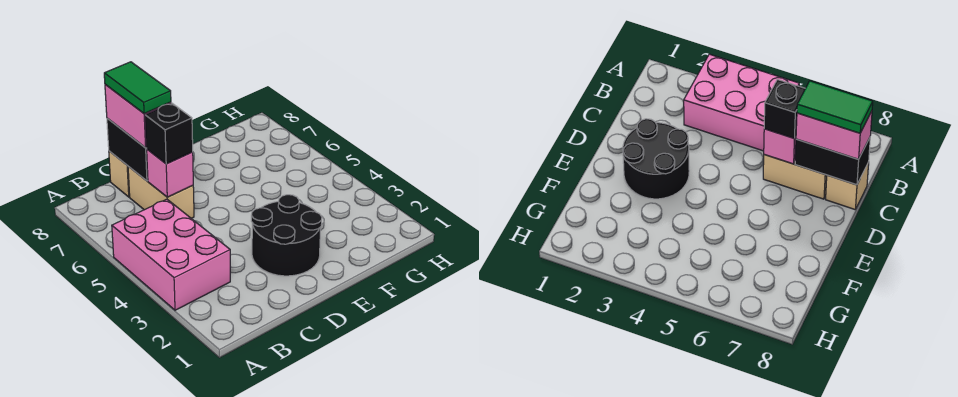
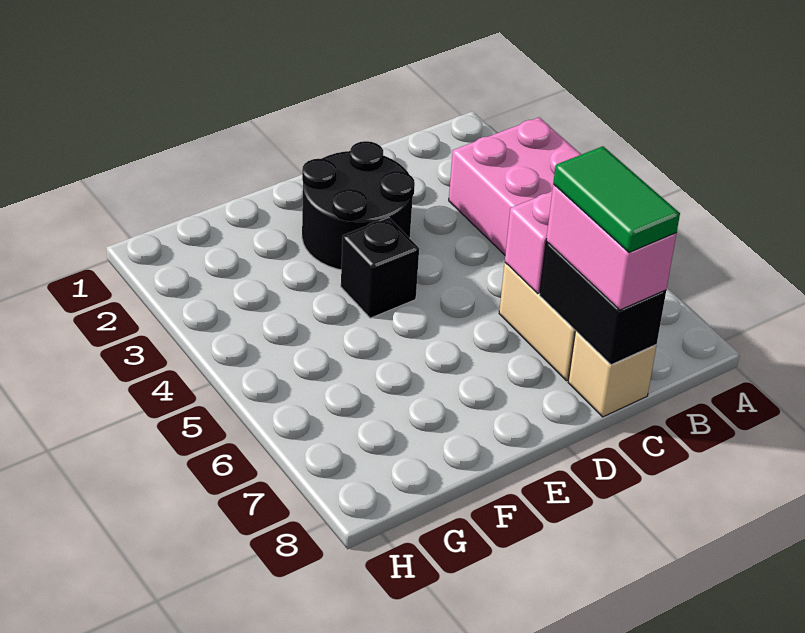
black 1x1 brick [145,103,193,164] -> black 1x1 brick moved to [341,217,419,318]

